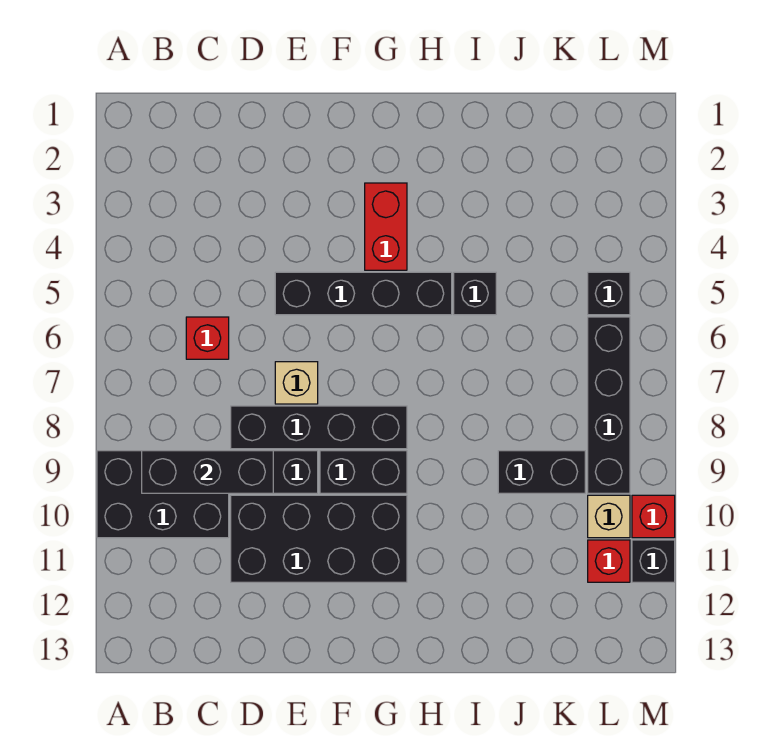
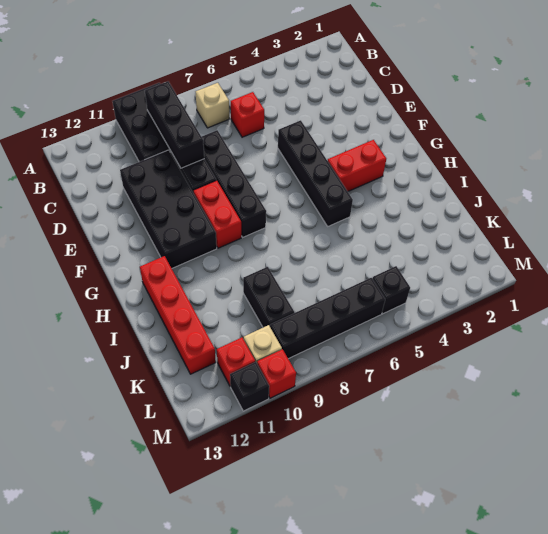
tan 1x1 brick [275,362,318,404] -> tan 1x1 brick moved to [196,83,229,128]
black 1x2 brick [320,451,407,493] -> red 1x2 brick [193,180,241,248]
none -> red 1x4 brick [140,256,216,374]
black 1x1 brick [454,272,496,315] -> none

